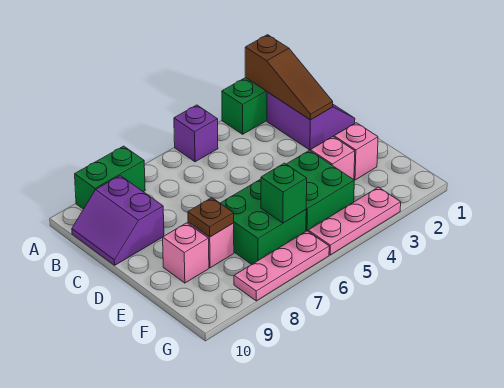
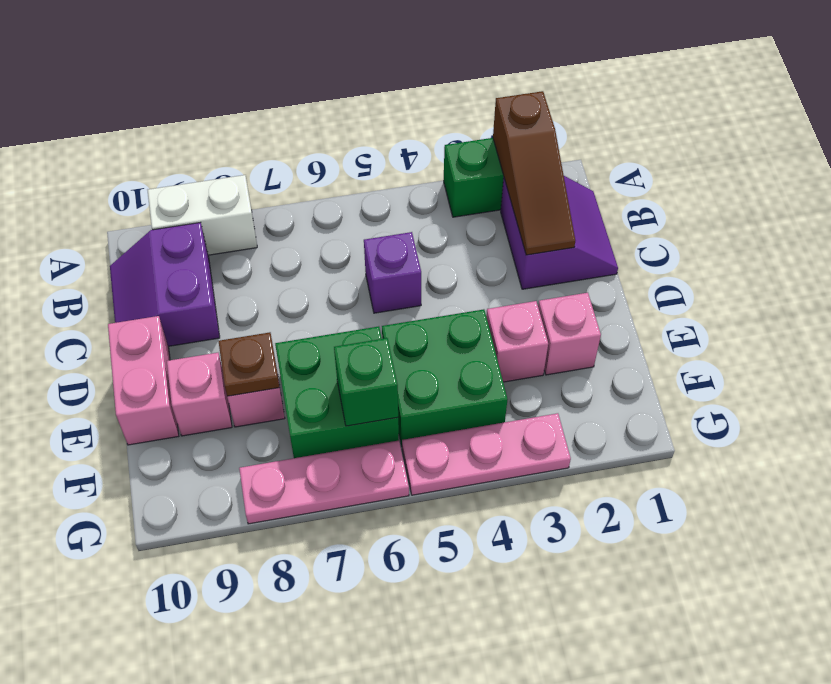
purple 1x1 brick [174,105,218,162] -> purple 1x1 brick moved to [364,232,421,313]
green 1x2 brick [75,146,145,209] -> white 1x2 brick [148,175,257,255]
none -> pink 1x2 brick [108,316,179,445]

